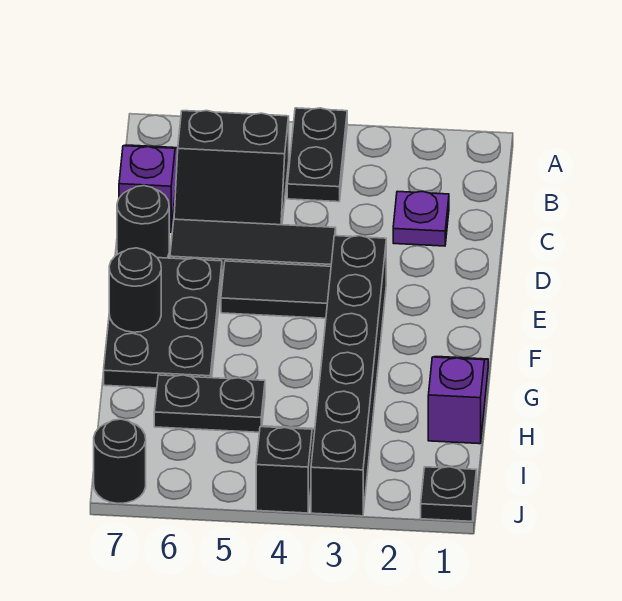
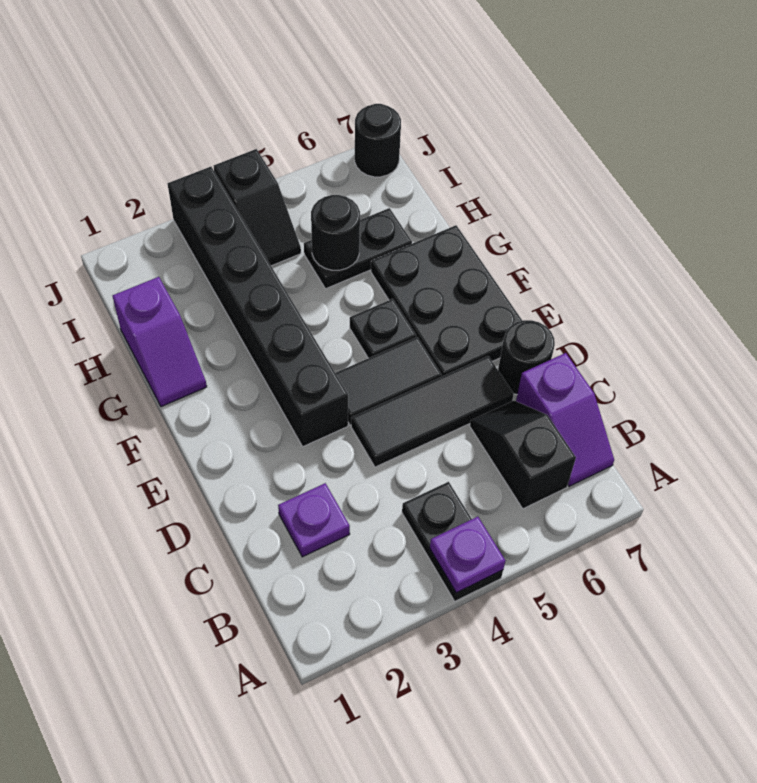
none -> purple 1x1 plate [430,517,505,593]
black 2x2 slope [174,111,289,225] -> black 1x2 slope [470,401,576,509]
black 1x1 round brick [109,248,161,332] -> black 1x1 round brick moved to [311,195,360,270]
black 1x1 plate [421,467,477,521] -> black 1x1 plate moved to [350,299,416,358]

